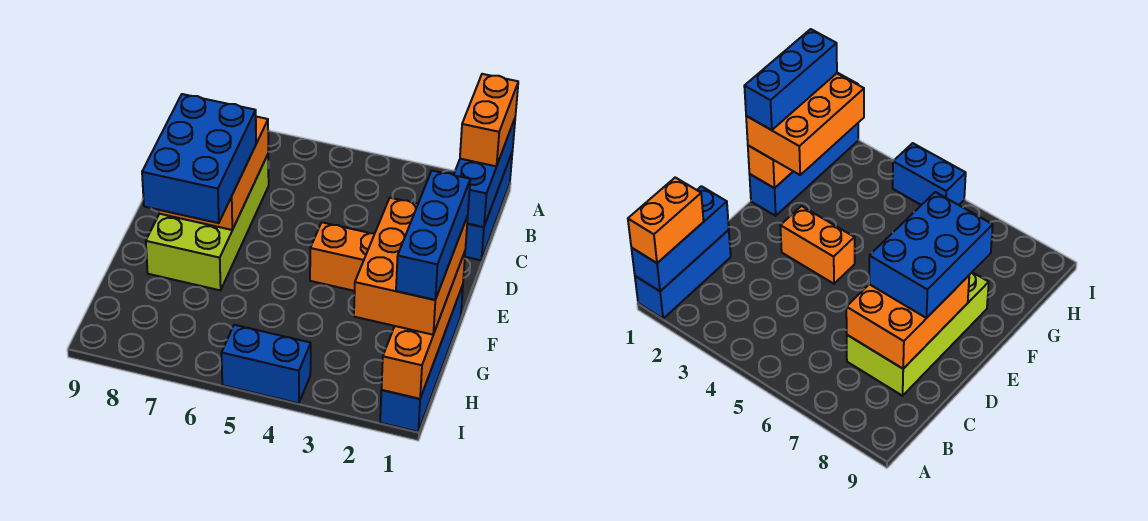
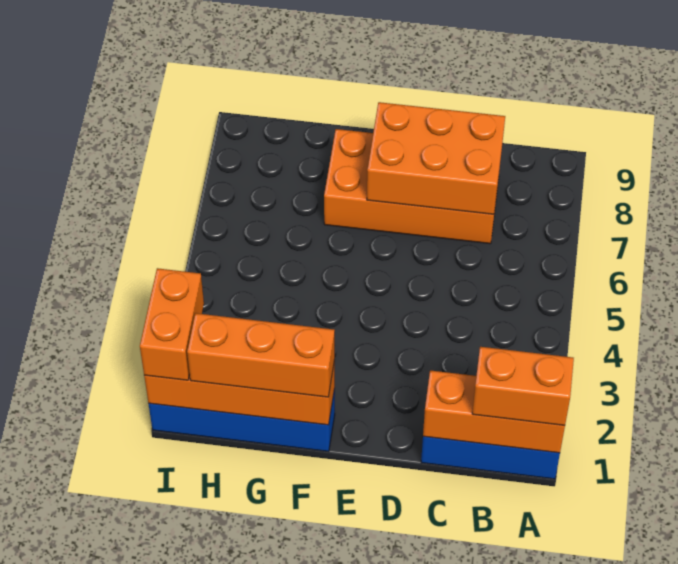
blue 1x3 brick [454,119,515,227] -> orange 1x3 brick [423,370,565,453]
lime 2x4 brick [146,155,269,290] -> orange 2x4 brick [324,129,501,244]
blue 2x3 brick [142,94,256,223] -> none
orange 1x2 brick [310,222,374,291] -> orange 1x2 brick moved to [140,268,204,380]
orange 2x3 brick [354,198,468,335] -> orange 1x3 brick [187,313,335,397]
blue 1x3 brick [396,171,470,300] -> none
blue 1x2 brick [222,325,311,403] -> none

